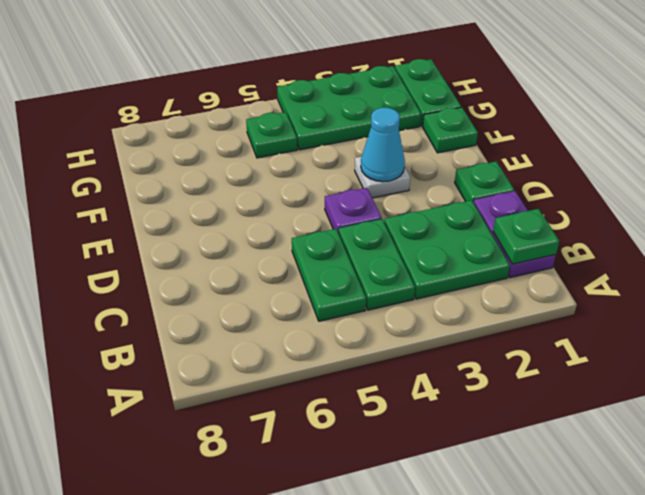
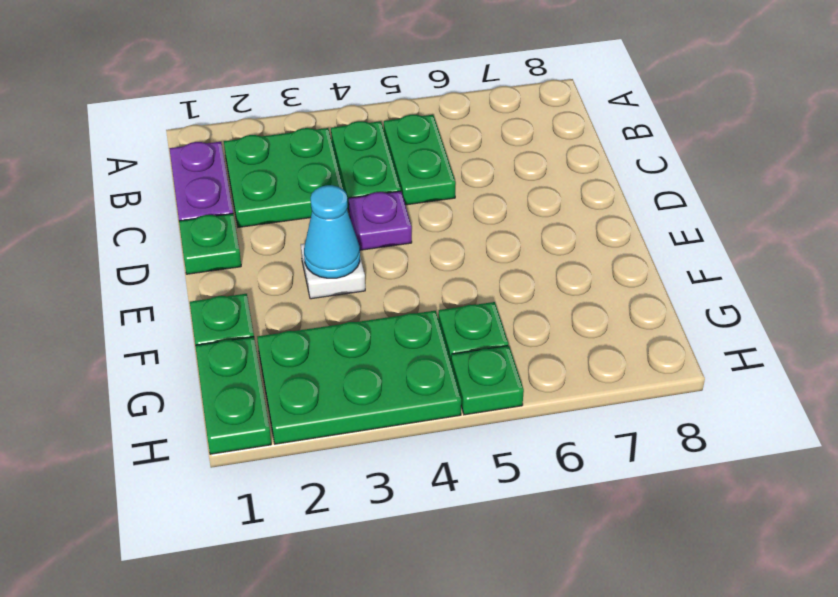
green 1x1 plate [493,209,559,264] -> green 1x1 plate moved to [451,346,524,415]

